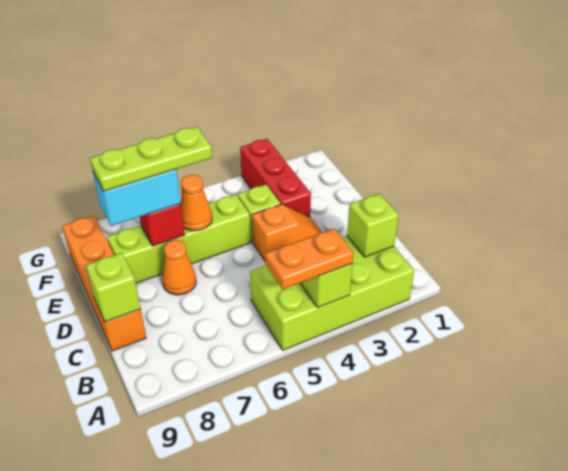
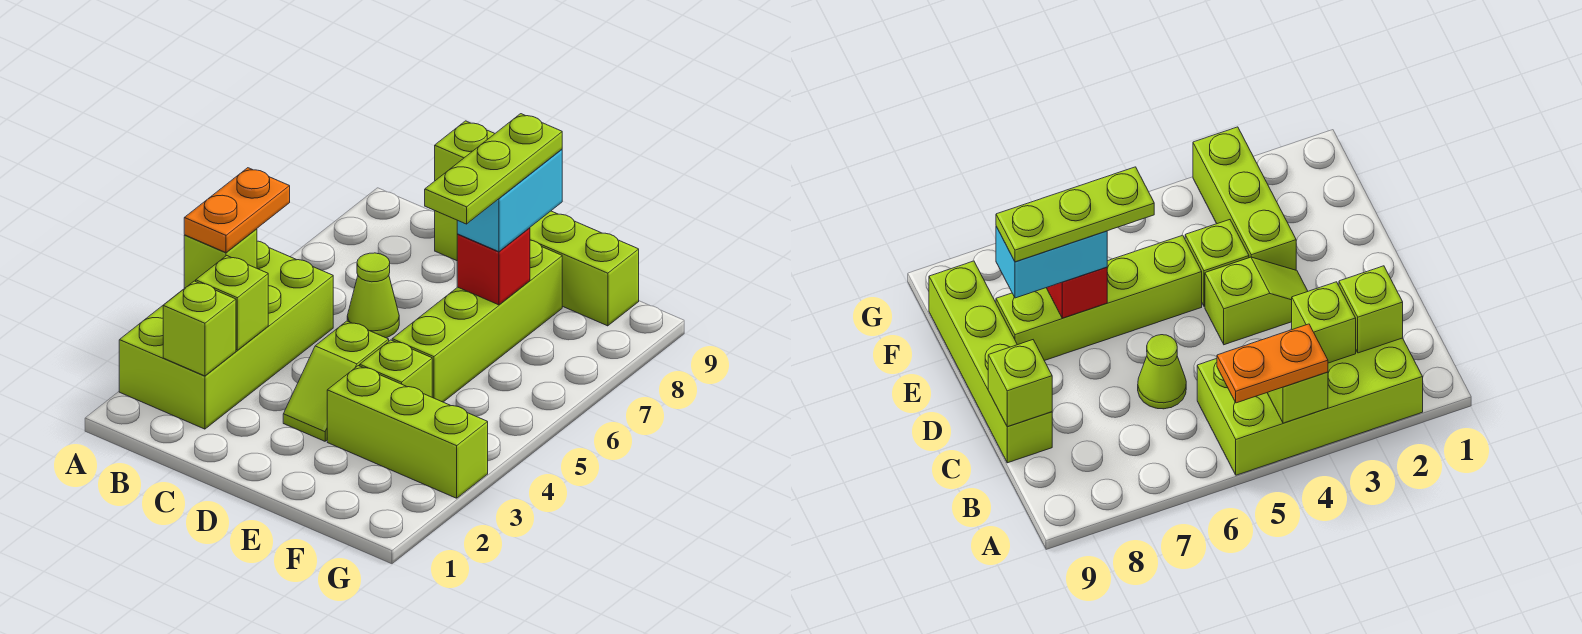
none -> lime 1x1 brick [196,256,268,350]
none -> lime 1x1 cone [347,253,399,338]
orange 1x4 brick [62,215,146,351] -> lime 1x4 brick [435,211,639,326]
orange 1x2 slope [252,204,322,261] -> lime 1x2 slope [283,321,389,441]
orange 1x1 cone [162,240,196,295] -> none
red 1x3 brick [240,139,311,217] -> lime 1x3 brick [327,366,488,498]
orange 1x1 cone [181,175,212,231] -> none

